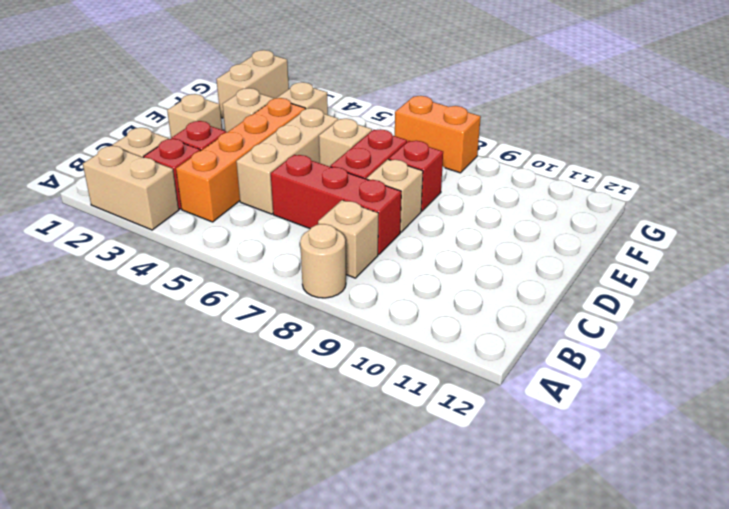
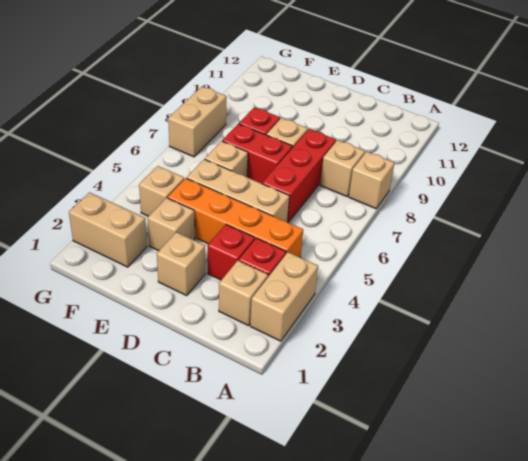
tan 1x1 round brick [300,224,346,298] -> tan 1x1 brick [349,152,394,209]
orange 1x2 brick [395,96,481,173] -> tan 1x2 brick [168,87,227,157]

